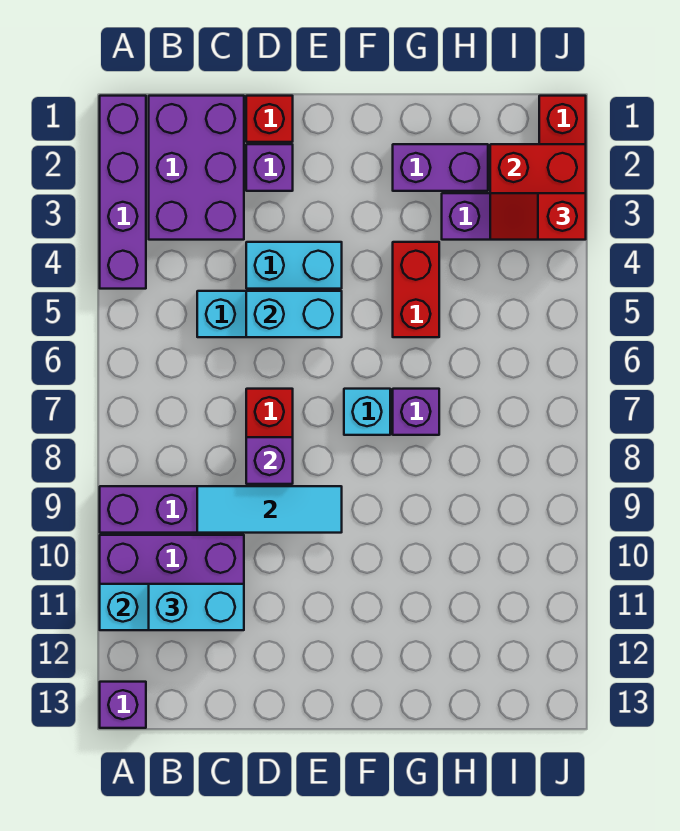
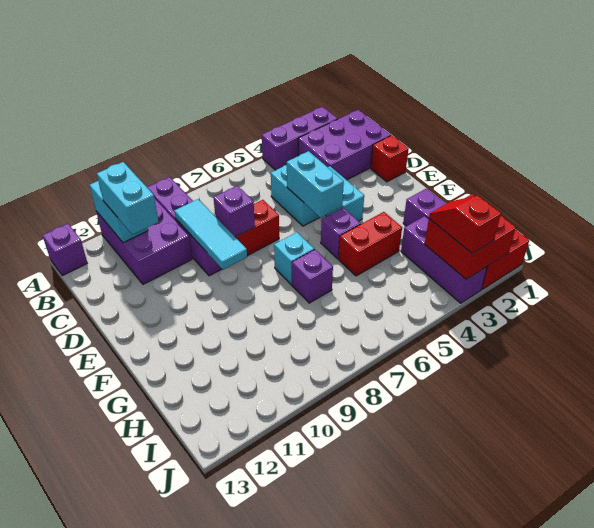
purple 1x4 brick [100,96,146,289] -> purple 1x3 brick [262,107,338,170]
purple 1x1 brick [246,144,293,191] -> purple 1x1 brick moved to [321,208,361,259]

